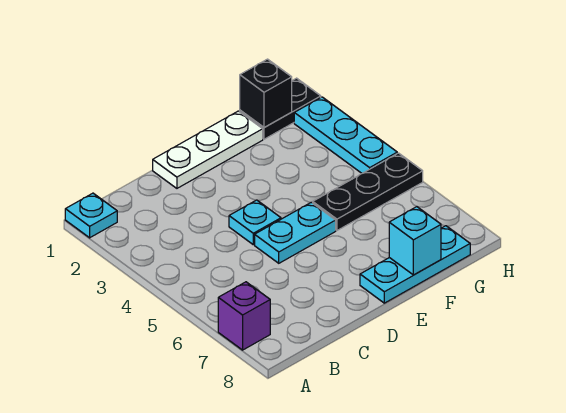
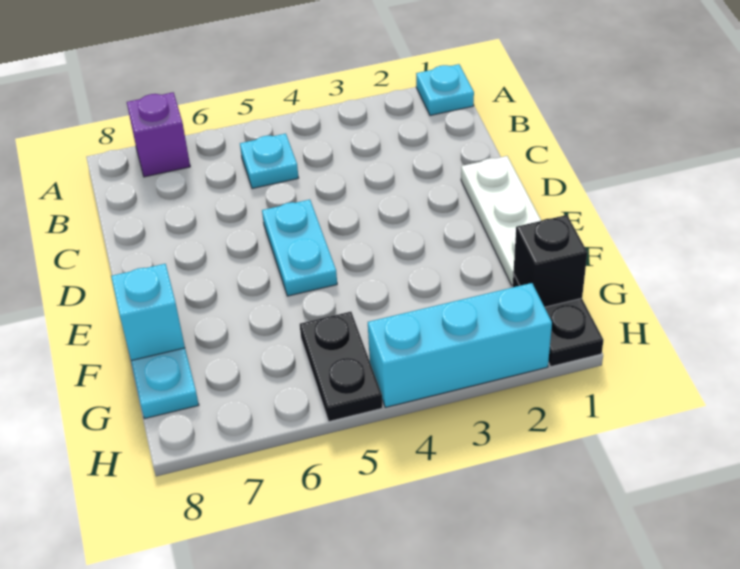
cyan 1x1 plate [229,200,281,245] -> cyan 1x1 plate moved to [240,134,299,189]
black 1x3 plate [313,153,423,230] -> black 1x2 plate [300,312,382,421]
cyan 1x3 plate [294,97,397,173] -> cyan 1x3 brick [368,283,552,407]

